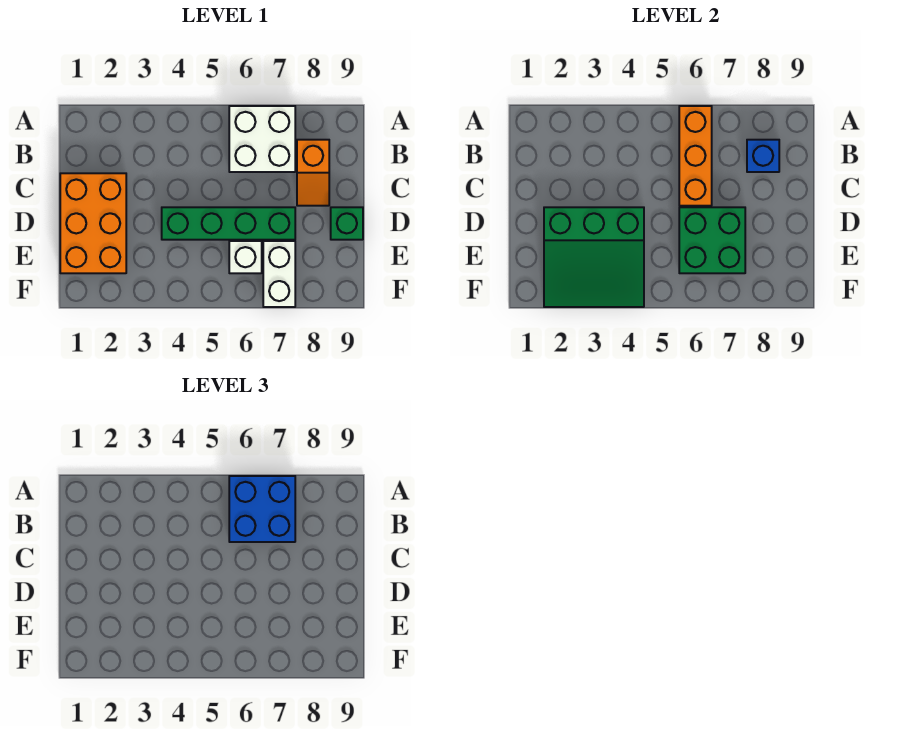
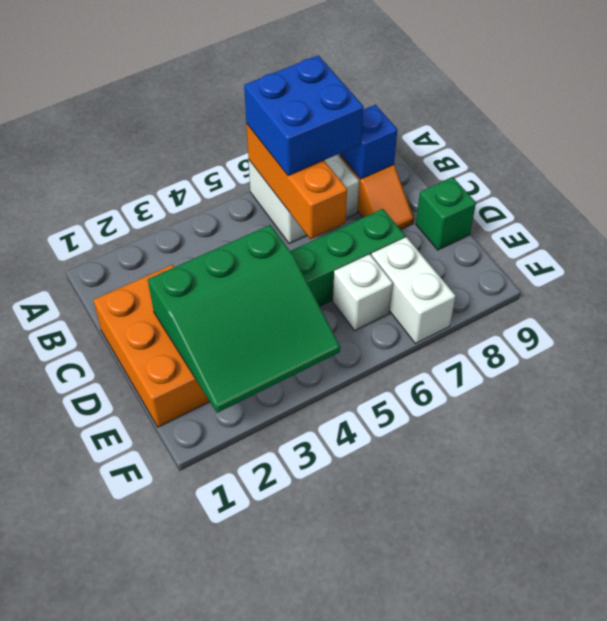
green 2x2 brick [679,207,745,273] -> none

